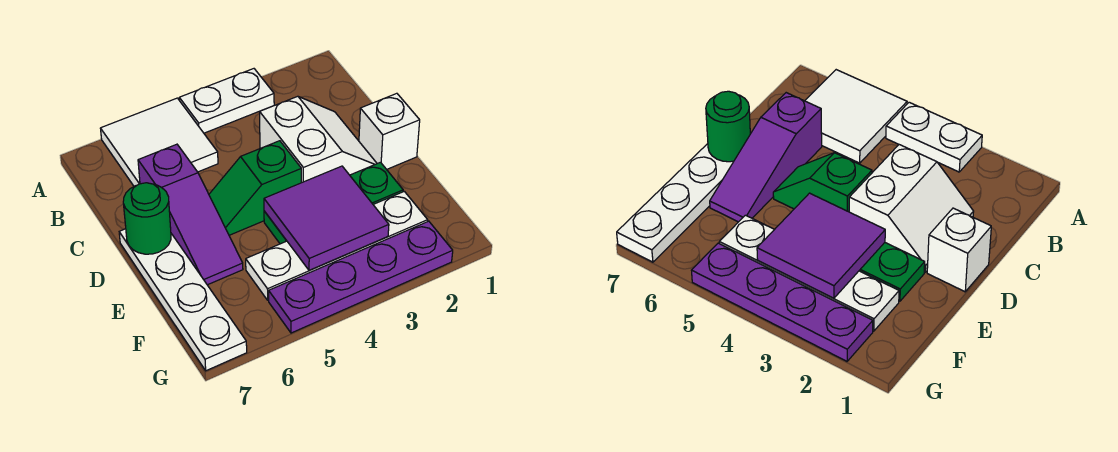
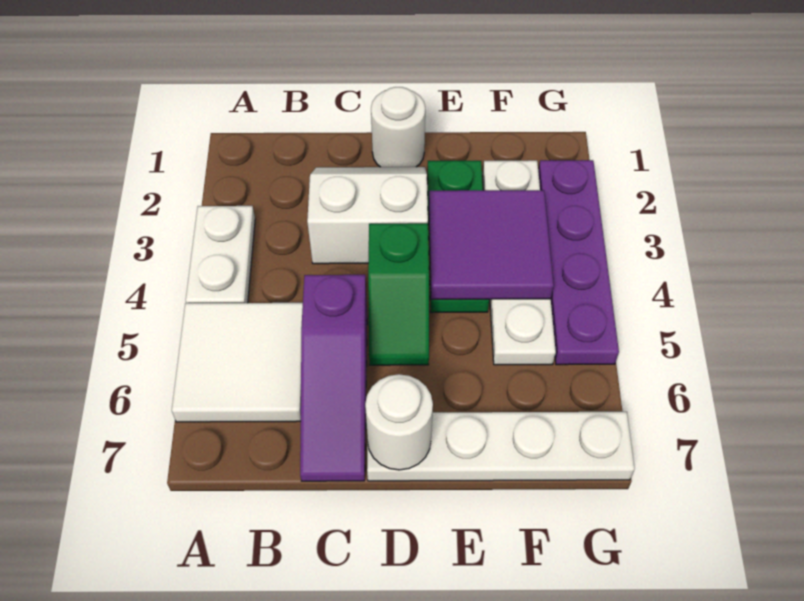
purple 1x3 slope [138,144,243,285] -> purple 1x3 slope turned to [300,275,367,481]
white 1x1 brick [359,93,420,169] -> white 1x1 round brick [371,87,425,167]
green 1x1 round brick [123,183,171,254] -> white 1x1 round brick [365,374,433,470]

